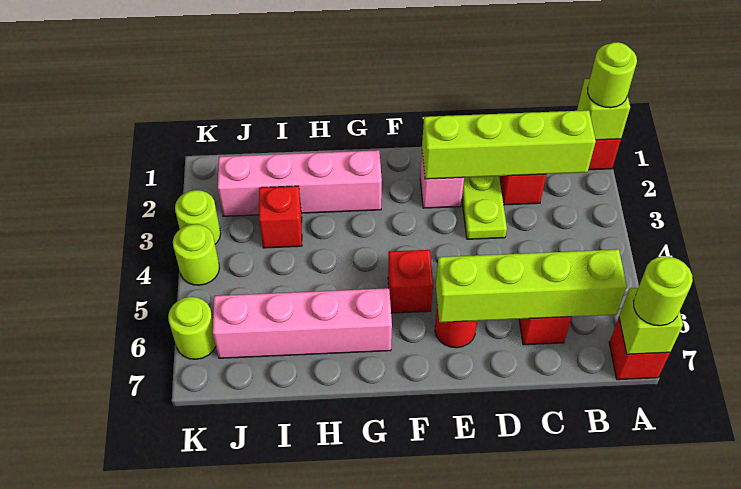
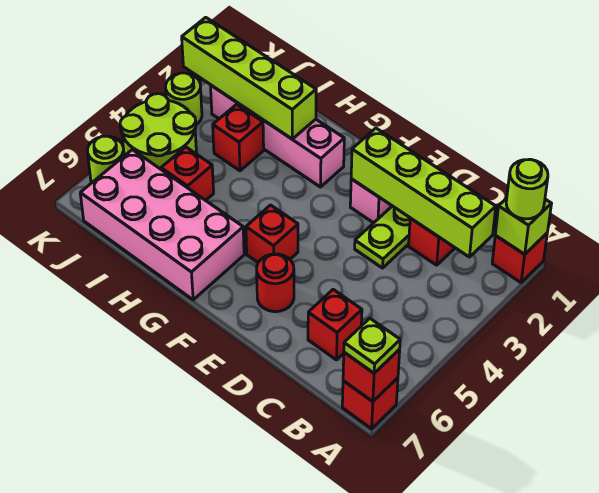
lime 1x1 brick [619,288,683,354] -> red 1x1 brick [343,349,400,401]
lime 1x1 round brick [634,256,693,326] -> lime 1x1 plate [344,318,400,373]
lime 1x4 brick [436,249,627,322] -> lime 1x4 brick moved to [182,17,316,139]
pink 1x4 brick [213,288,392,358] -> pink 2x4 brick [80,150,244,300]
none -> red 1x1 brick [161,147,214,200]
lime 1x1 round brick [173,224,220,285] -> lime 2x2 round brick [120,94,197,169]

